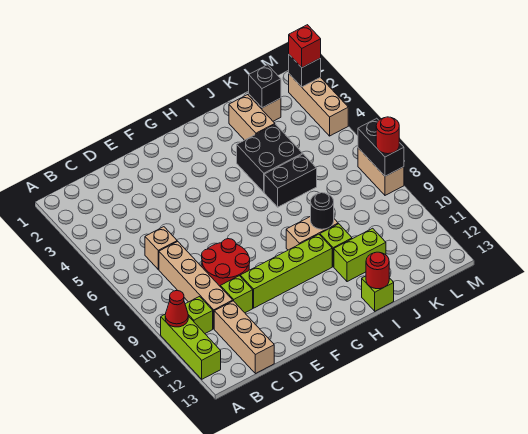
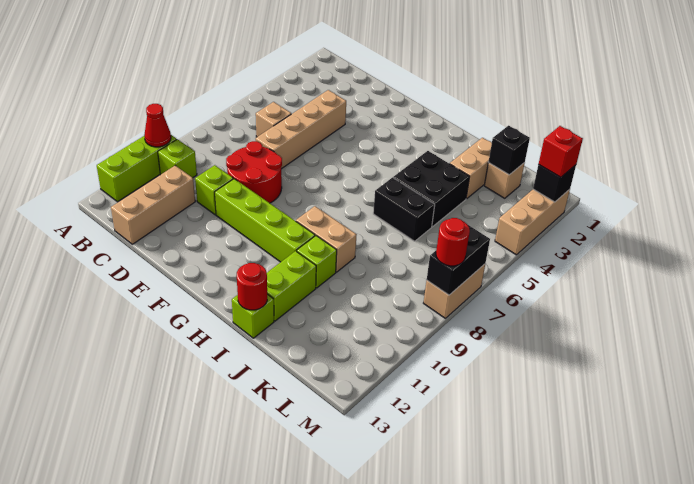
tan 1x4 brick [159,241,233,329] -> tan 1x4 brick moved to [256,90,346,169]
black 1x1 round brick [311,193,334,229] -> none
lime 1x2 brick [334,228,386,282] -> lime 1x2 brick turned to [267,251,316,321]

